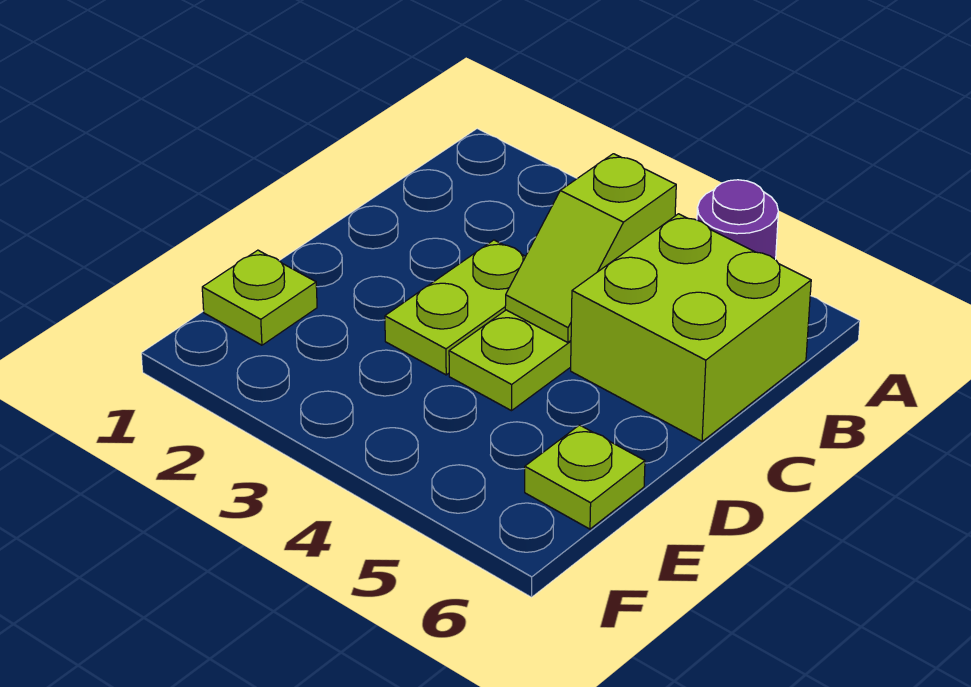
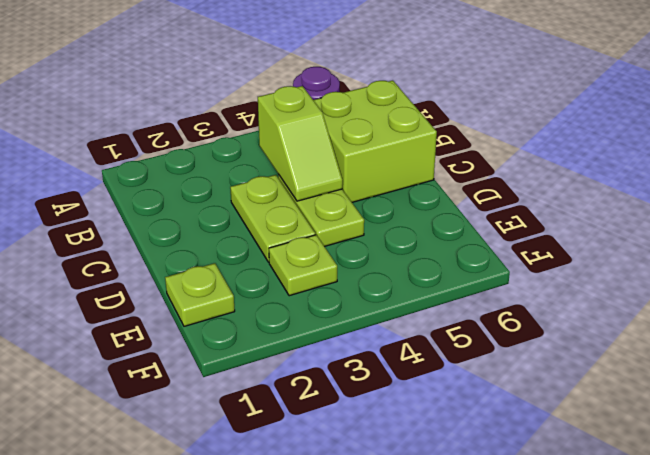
lime 1x1 plate [525,425,645,529] -> lime 1x1 plate moved to [269,235,337,296]

